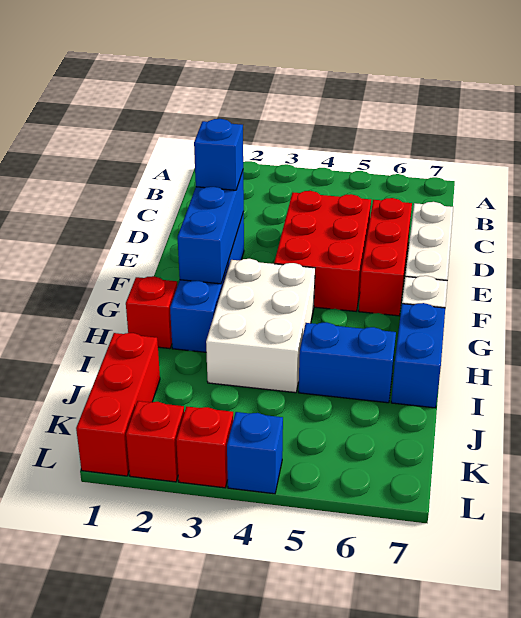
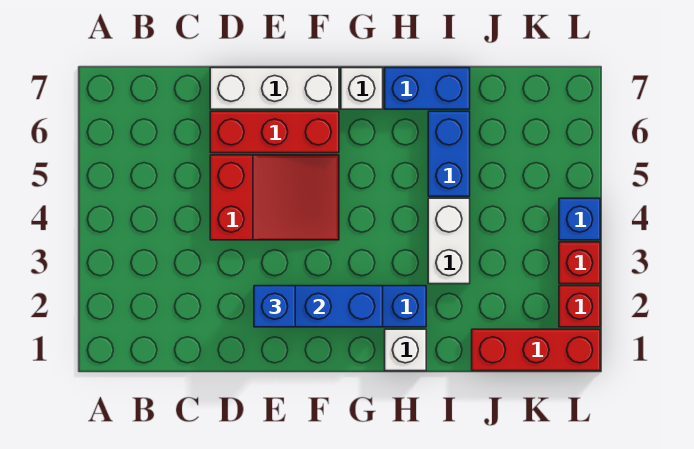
red 2x3 brick [274,191,371,311] -> red 2x3 slope [210,155,339,240]
white 2x3 brick [206,259,315,393] -> white 1x2 brick [428,198,470,284]
red 1x1 brick [126,276,177,349] -> white 1x1 brick [385,329,426,371]

